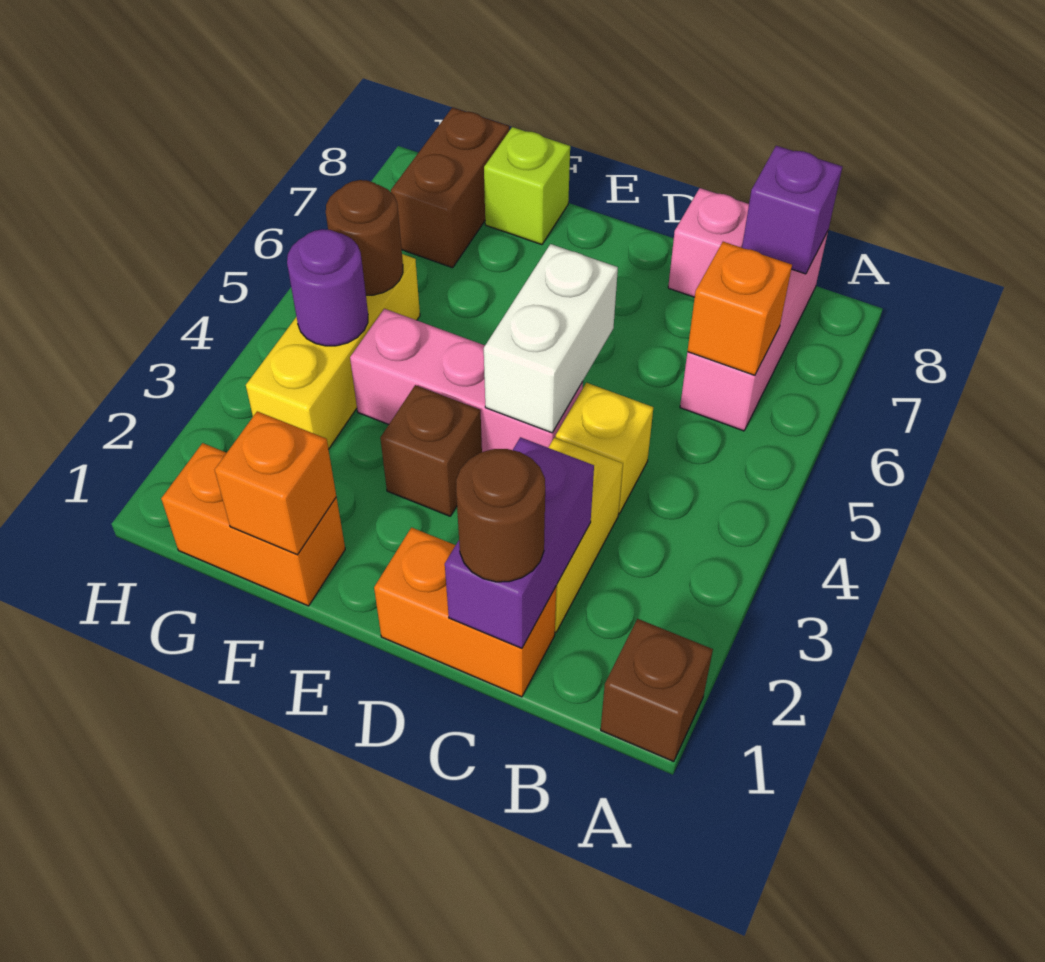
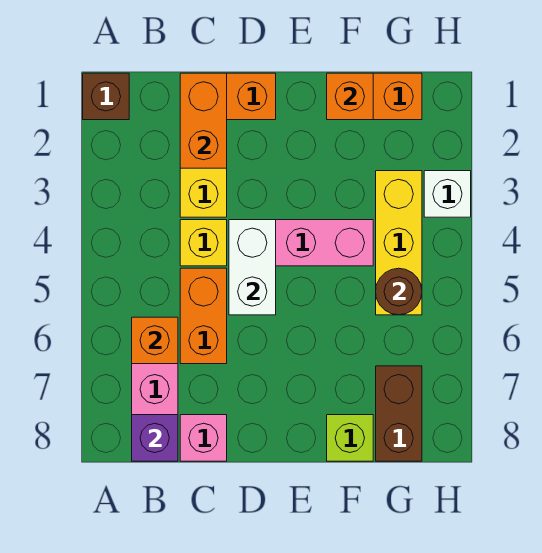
purple 1x2 brick [445,437,594,648] -> orange 1x2 brick [180,73,227,168]
brown 1x1 round brick [456,449,545,582] -> none
none -> orange 1x2 brick [180,268,227,364]
brown 1x1 brick [380,385,482,516] -> none
purple 1x1 round brick [287,229,368,346] -> none
none -> white 1x1 brick [424,171,471,217]

